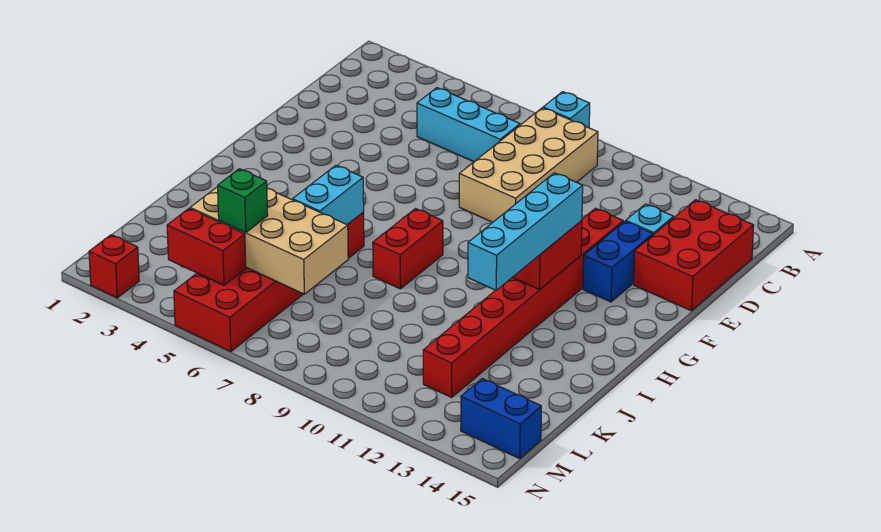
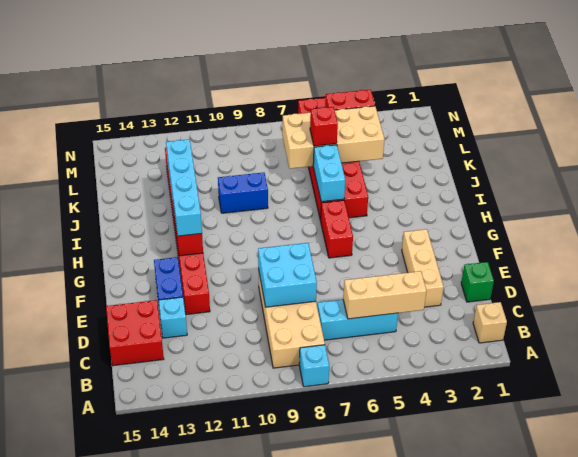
none -> tan 1x1 brick [473,302,507,343]
none -> tan 1x3 brick [343,271,426,319]
red 2x3 brick [634,200,754,311] -> red 2x2 brick [106,300,164,366]
none -> tan 1x3 brick [402,229,444,307]
none -> cyan 2x2 brick [258,243,317,307]
red 1x2 brick [373,209,443,289] -> red 1x2 brick moved to [321,200,353,258]
green 1x1 brick [218,169,268,233] -> green 1x1 brick moved to [461,262,494,302]
blue 1x2 brick [461,379,541,459] -> blue 1x2 brick moved to [218,173,268,213]
red 1x1 brick [89,235,139,298] -> red 1x1 brick moved to [310,107,338,146]

